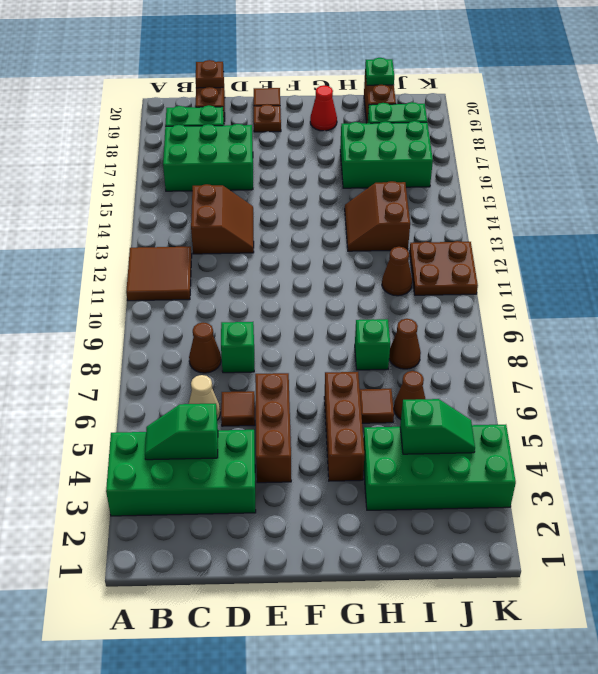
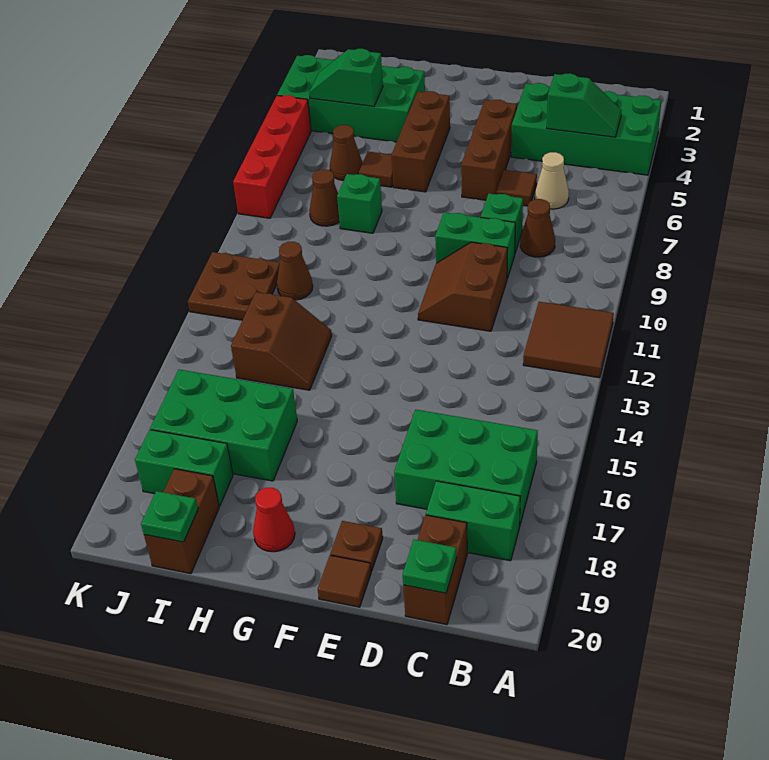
brown 2x2 slope [191,184,254,254] -> brown 2x2 slope moved to [418,242,507,331]
brown 1x1 plate [196,60,224,88] -> green 1x1 plate [403,540,457,593]
none -> green 1x2 brick [435,212,515,279]
none -> red 1x4 brick [233,95,311,218]

